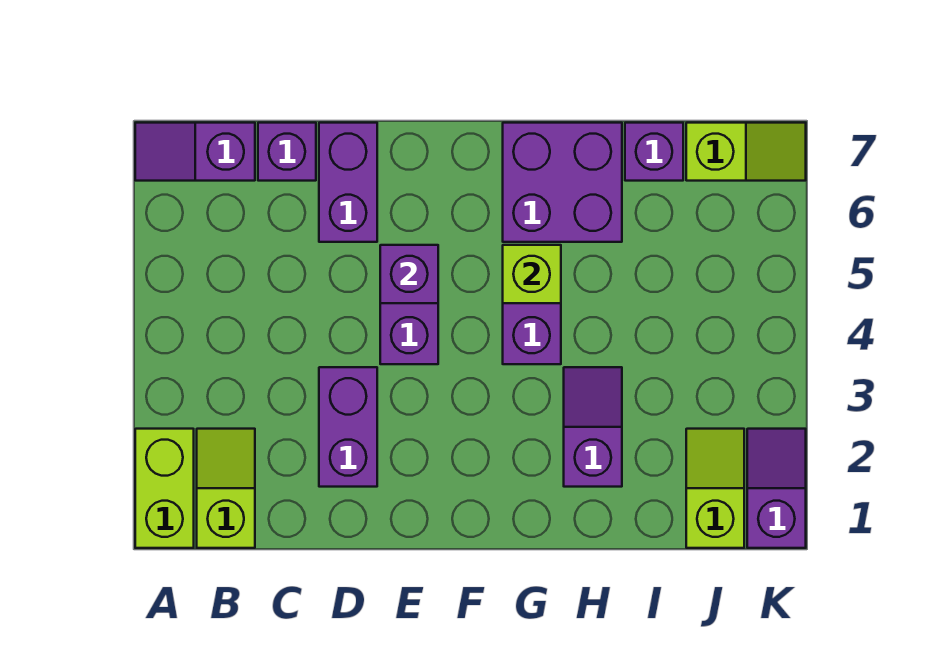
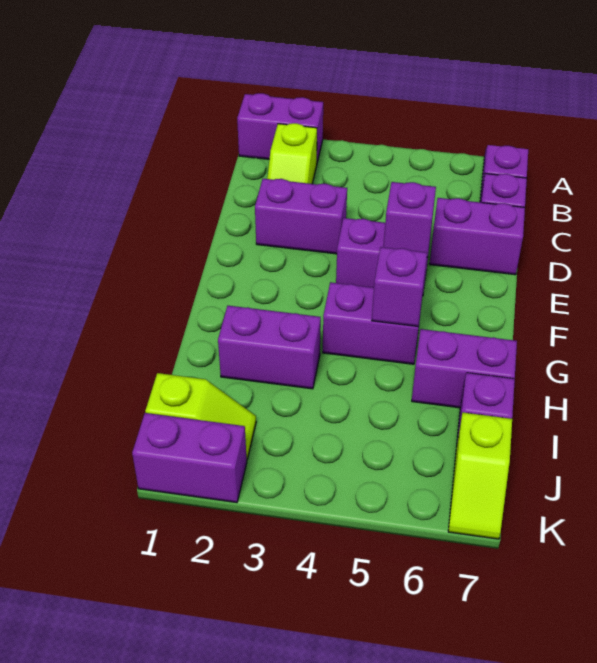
lime 1x2 brick [135,429,194,548] -> purple 1x2 brick [237,93,323,162]
lime 1x2 slope [197,429,255,548] -> lime 1x2 slope turned to [267,123,317,184]
lime 1x1 brick [503,245,561,303] -> purple 1x1 brick [372,247,427,326]
purple 2x2 brick [503,123,622,242] -> purple 1x2 brick [412,329,517,408]
purple 1x2 slope [564,367,622,487] -> purple 1x2 brick [218,306,321,389]
purple 1x2 slope [747,429,806,548] -> purple 1x2 brick [132,413,247,503]

